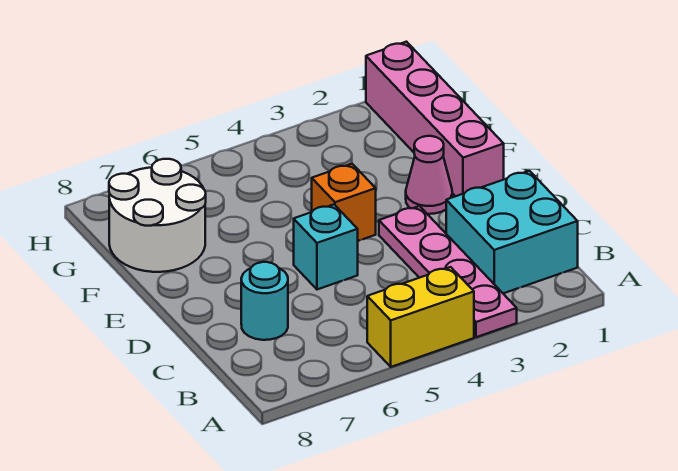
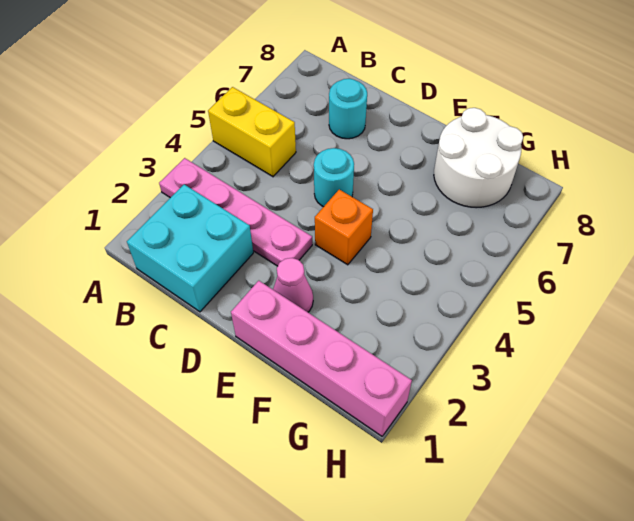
yellow 1x2 brick [367,267,474,367] -> yellow 1x2 brick turned to [208,87,296,177]
cyan 1x1 brick [294,205,358,289] -> cyan 1x1 round brick [314,148,354,207]

